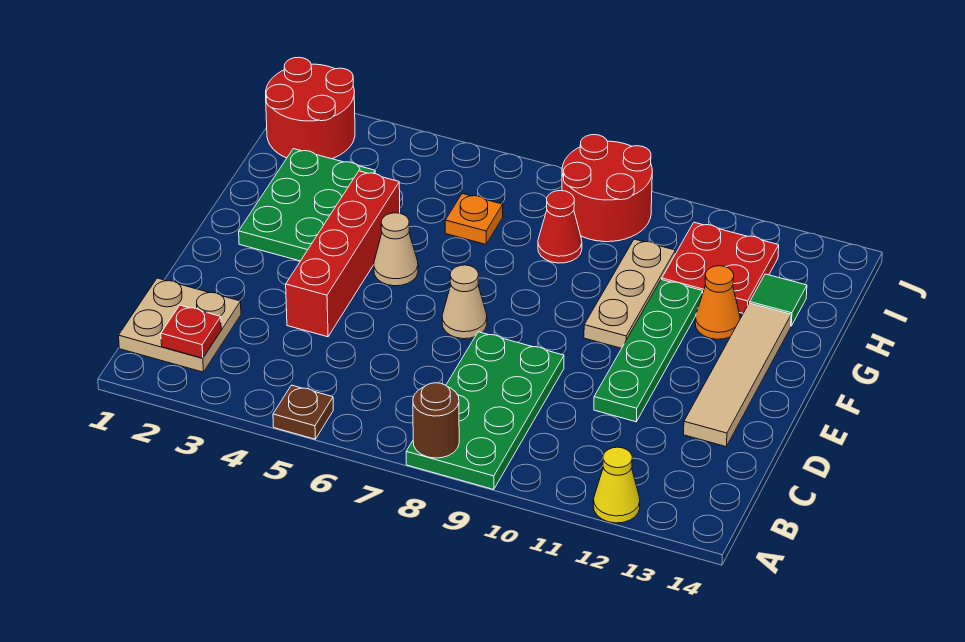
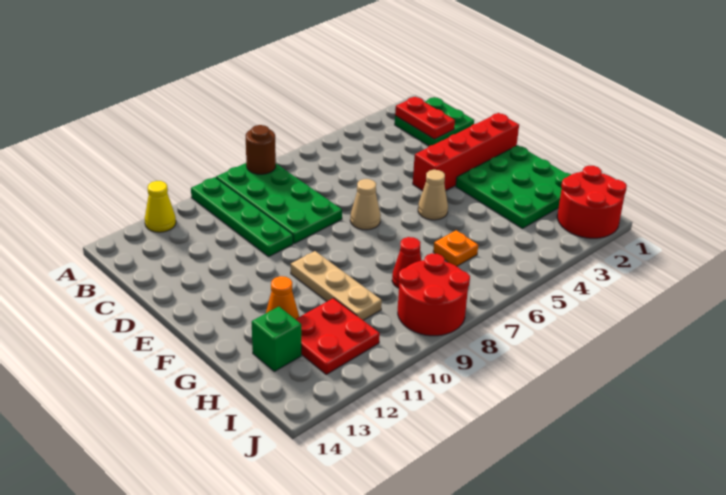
brown 1x1 plate [273,385,333,439] -> none
tan 2x2 plate [119,278,241,372] -> green 2x2 plate [395,97,474,146]
red 1x1 plate [161,305,221,358] -> red 1x2 plate [395,97,455,139]
red 1x4 brick [286,171,400,337] -> red 1x4 brick turned to [413,113,519,191]
green 1x4 plate [594,280,703,422] -> green 1x4 plate moved to [191,177,293,257]
tan 1x4 tile [684,303,791,446] -> none
green 2x3 plate [239,149,375,261] -> green 3x3 plate [456,145,571,228]
green 1x1 tile [750,274,807,326] -> green 1x1 brick [252,307,301,371]

